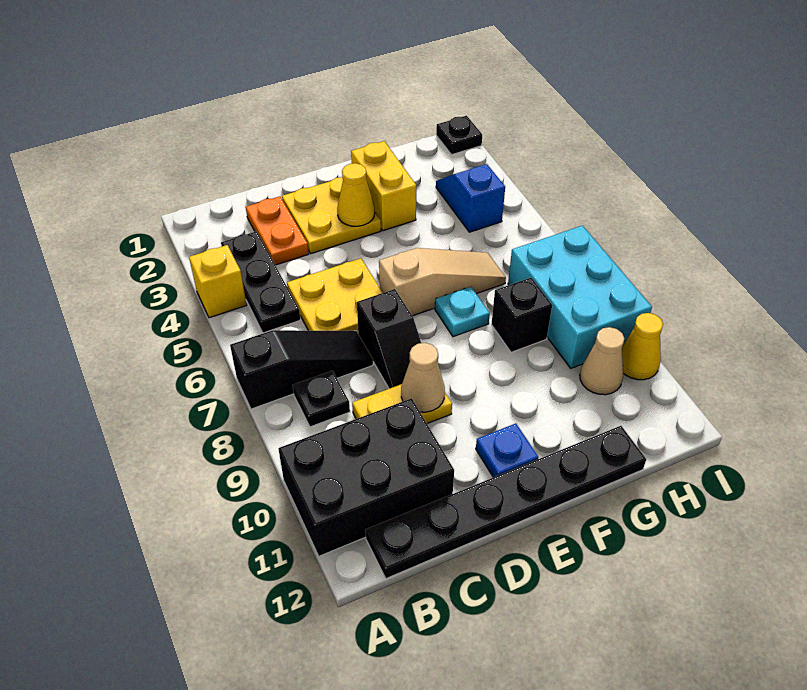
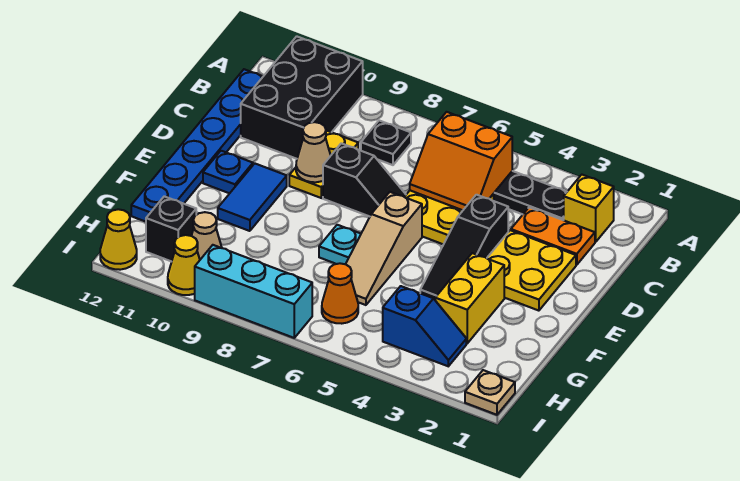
yellow 1x1 brick [189,245,247,318] -> yellow 1x1 brick moved to [564,175,614,242]
black 1x3 slope [230,330,373,409] -> black 1x3 slope moved to [420,195,508,300]
none -> orange 2x2 slope [410,112,512,210]
black 1x6 plate [366,426,646,579] -> blue 1x6 plate [131,69,263,222]
black 1x2 slope [357,289,421,389] -> black 1x2 slope turned to [323,143,406,216]
yellow 1x1 cone [337,163,375,226] -> yellow 1x1 cone moved to [100,209,137,270]
none -> blue 1x2 tile [218,164,287,231]
yellow 1x2 brick [351,141,416,231] -> yellow 1x2 brick turned to [435,253,504,343]
black 1x1 brick [491,278,552,352] -> black 1x1 brick moved to [146,196,196,262]
none -> orange 1x1 cone [322,263,358,324]
cyan 2x3 brick [508,226,652,368] -> cyan 1x3 brick [195,245,312,338]
black 1x1 plate [436,116,482,155] -> tan 1x1 plate [465,370,515,415]

